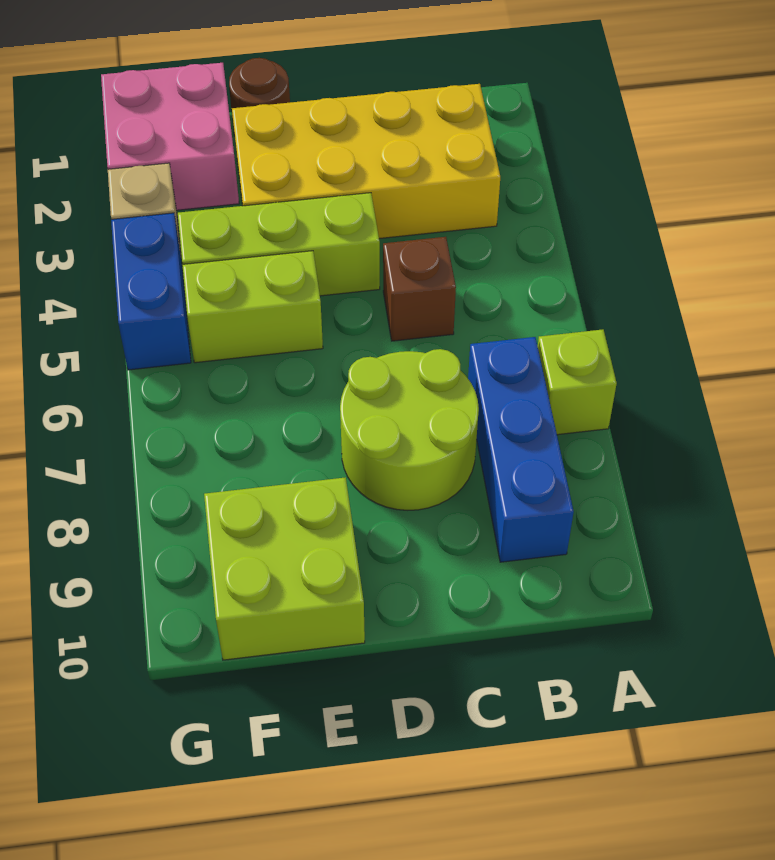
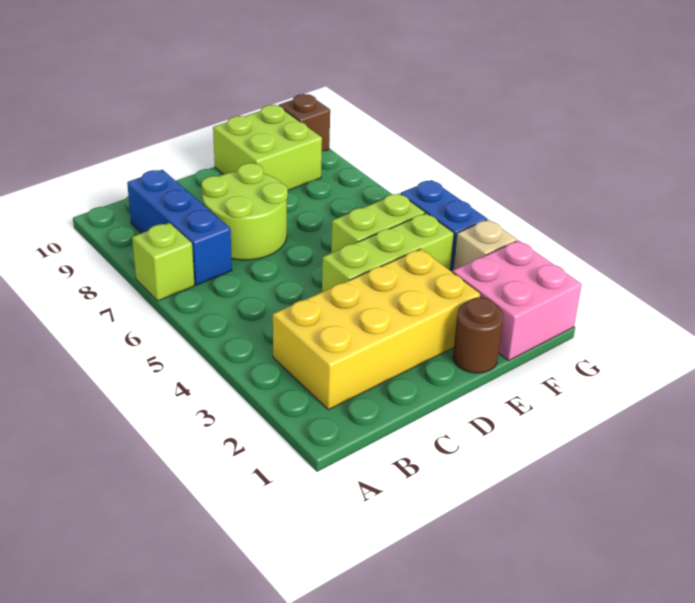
brown 1x1 brick [383,237,456,341] -> brown 1x1 brick moved to [279,94,330,151]

